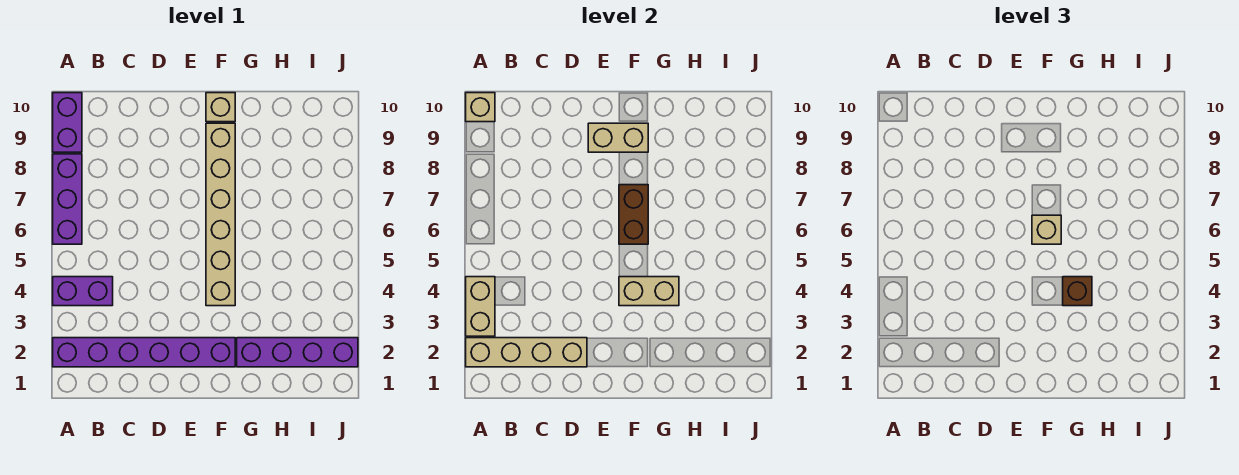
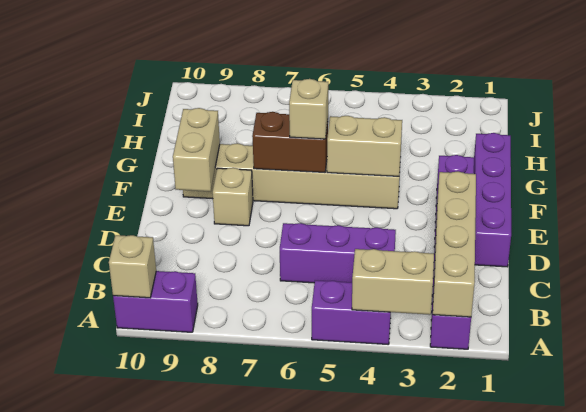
purple 1x2 brick [53,277,113,306] -> purple 1x2 brick turned to [312,280,391,344]
purple 1x3 brick [53,154,82,244] -> purple 1x3 brick moved to [280,223,396,283]
tan 1x2 brick [619,277,679,306] -> tan 1x2 brick turned to [327,116,402,176]
tan 1x1 brick [206,93,235,122] -> tan 1x1 brick moved to [213,168,253,226]
purple 1x4 brick [237,338,358,367] -> purple 1x4 brick moved to [474,133,511,267]
brown 1x1 brick [1063,277,1092,306] -> none

